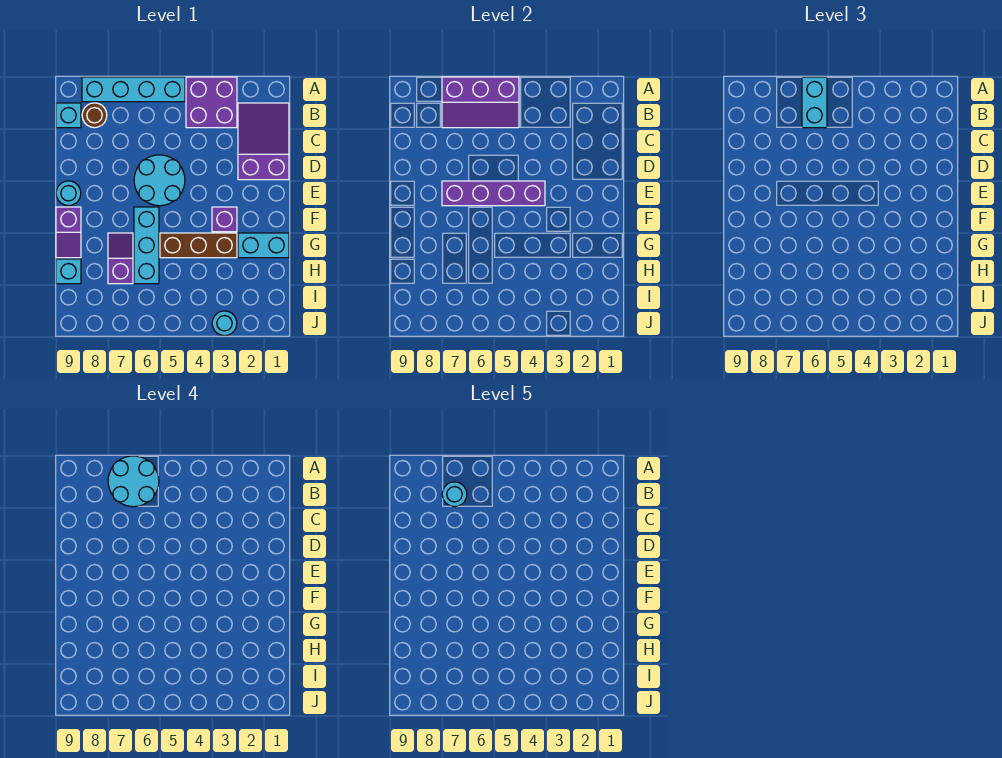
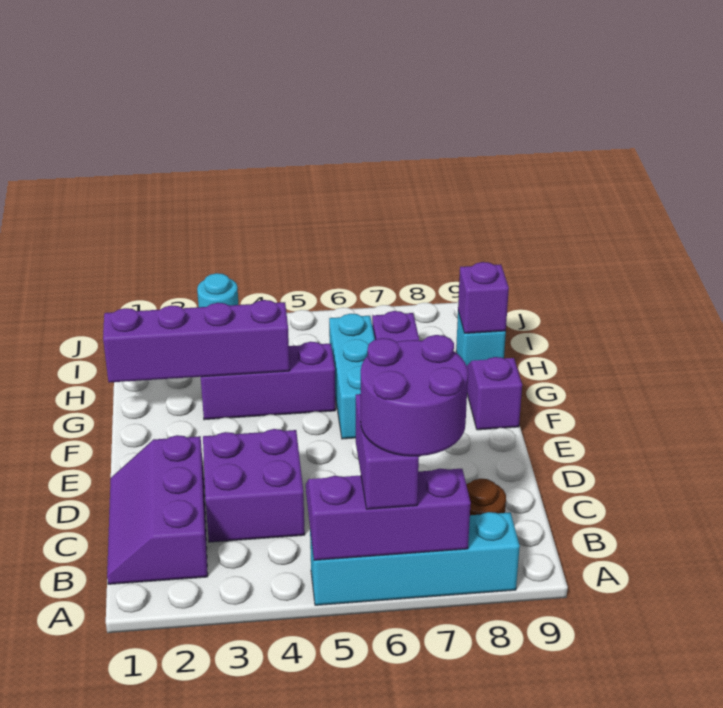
purple 2x2 brick [186,77,237,128] -> purple 2x2 brick moved to [203,429,305,542]
cyan 1x2 brick [802,77,827,128] -> purple 1x2 brick [356,394,419,509]
cyan 2x2 round brick [108,456,159,507] -> purple 2x2 round brick [361,335,468,456]
purple 2x3 slope [238,103,289,180] -> purple 2x3 slope turned to [107,435,208,584]
cyan 1x1 round brick [442,482,467,507] -> none
cyan 1x1 brick [56,103,81,128] -> none
cyan 2x2 round brick [134,155,185,206] -> none
purple 1x4 brick [442,181,545,206] -> purple 1x4 brick moved to [103,300,290,383]
cyan 1x1 round brick [56,181,81,206] -> none
purple 1x1 brick [212,207,237,232] -> purple 1x1 brick moved to [458,262,509,333]
cyan 1x2 brick [238,233,289,258] -> none
brown 1x3 brick [160,233,237,258] -> purple 1x3 brick [201,342,335,420]

